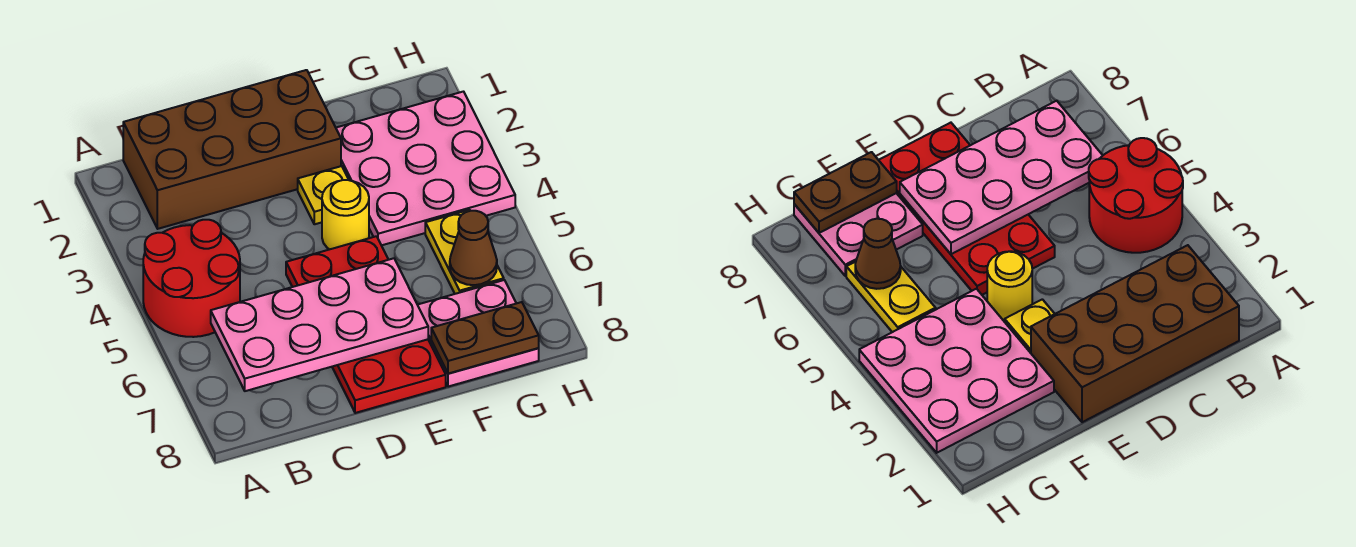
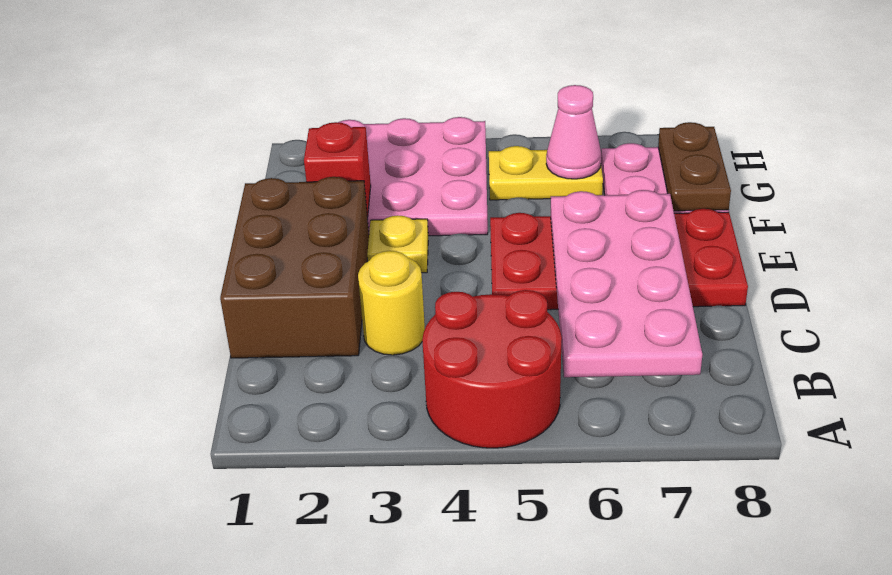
brown 2x4 brick [123,70,341,229] -> brown 2x3 brick [220,177,369,358]
yellow 1x1 round brick [322,180,369,249] -> yellow 1x1 round brick moved to [358,251,425,355]
none -> red 1x1 brick [304,122,371,218]
brown 1x1 cone [450,211,497,285] -> pink 1x1 cone [546,85,601,179]

